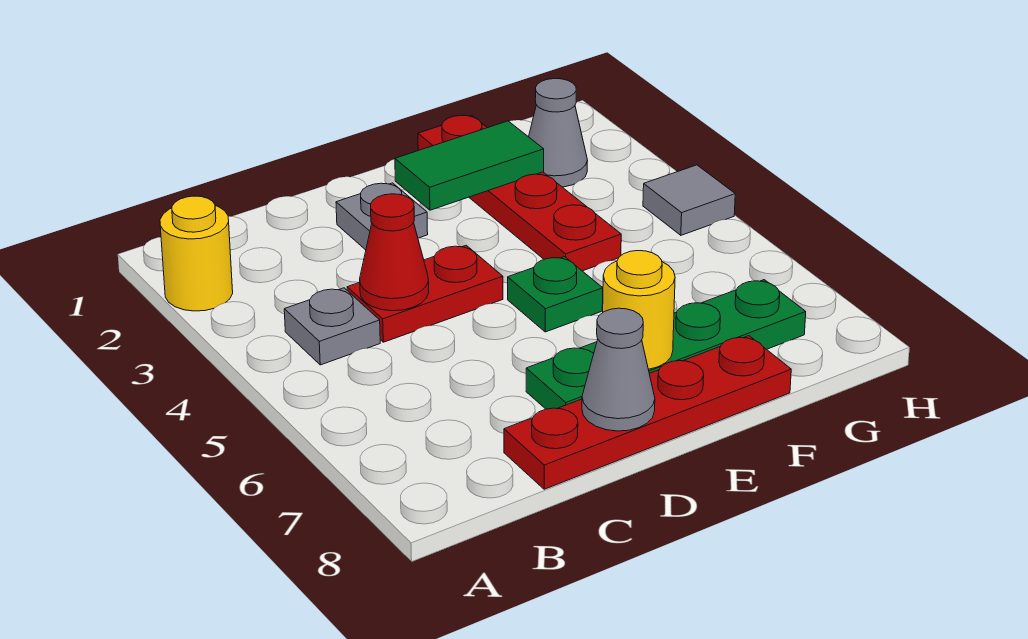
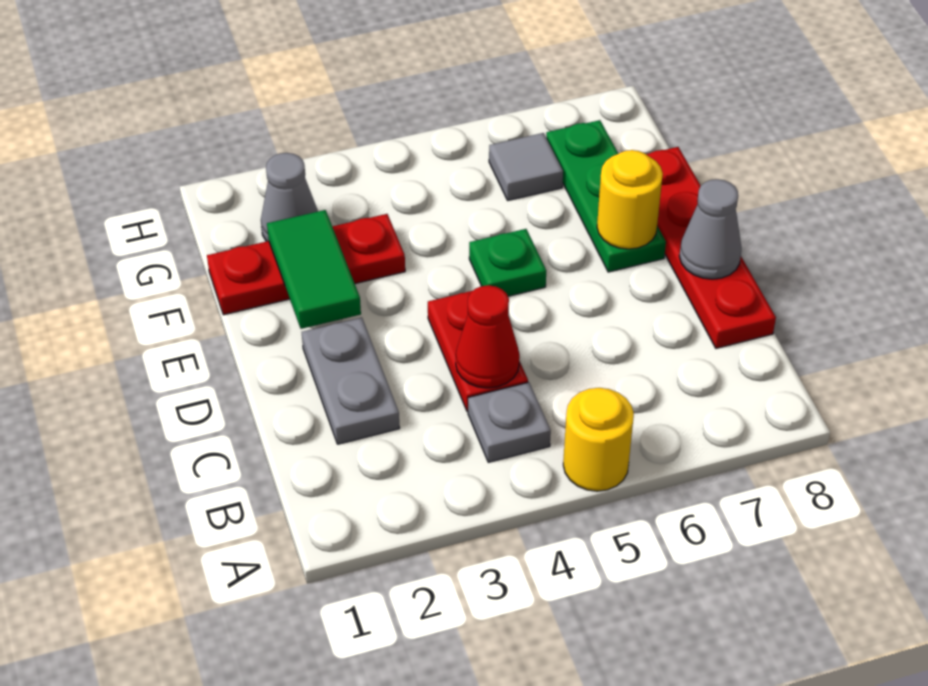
yellow 1x1 round brick [160,196,233,311] -> yellow 1x1 round brick moved to [563,388,634,491]
grey 1x1 plate [336,183,428,250] -> grey 1x2 plate [302,317,400,444]
green 1x4 plate [526,280,806,409] -> green 1x3 plate [546,120,666,272]
red 1x4 plate [418,115,621,271] -> red 1x3 plate [207,214,405,315]
grey 1x1 tile [643,165,735,235] -> grey 1x1 tile moved to [489,133,563,200]

